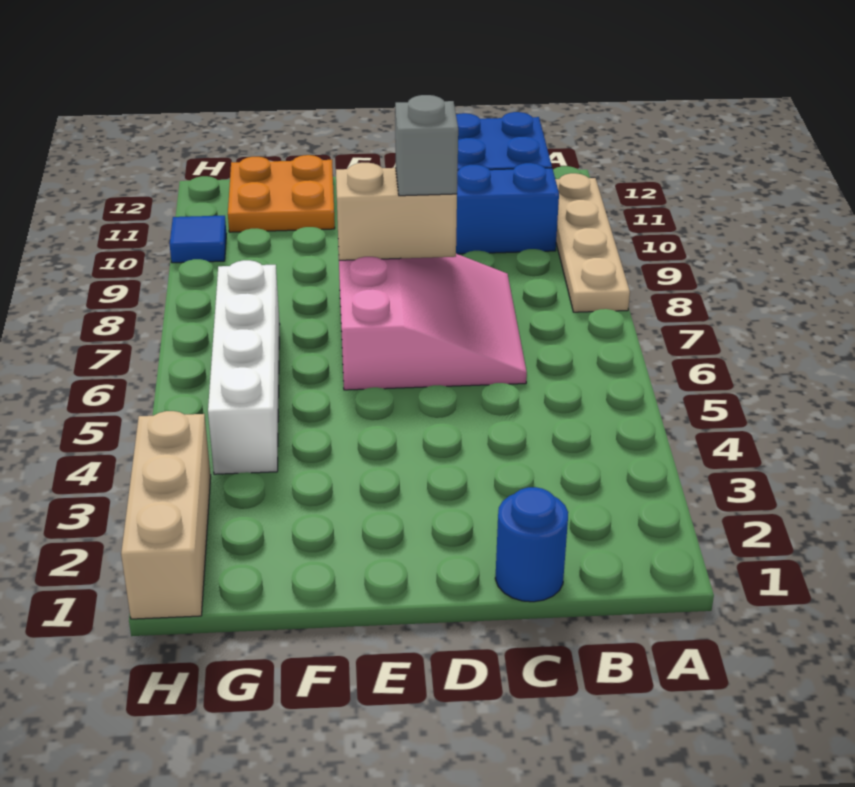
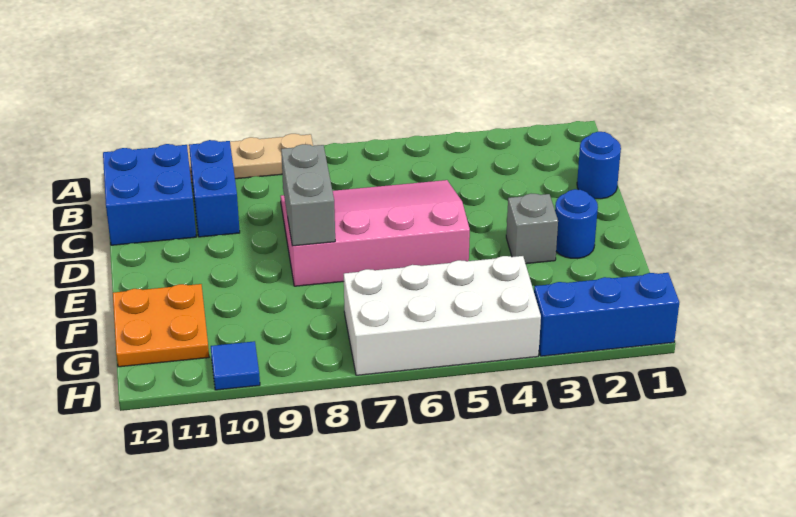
pink 3x3 slope [338,247,527,390] -> pink 3x4 slope [281,180,470,286]
tan 1x2 brick [336,163,457,260] -> grey 1x2 brick [281,144,335,246]
grey 1x1 brick [395,95,458,196] -> grey 1x1 brick moved to [506,194,558,264]
none -> blue 1x1 round brick [555,189,598,258]
white 1x4 brick [208,260,280,474] -> white 2x4 brick [344,256,541,375]
tan 1x3 brick [121,411,211,619] -> blue 1x3 brick [534,273,679,356]

